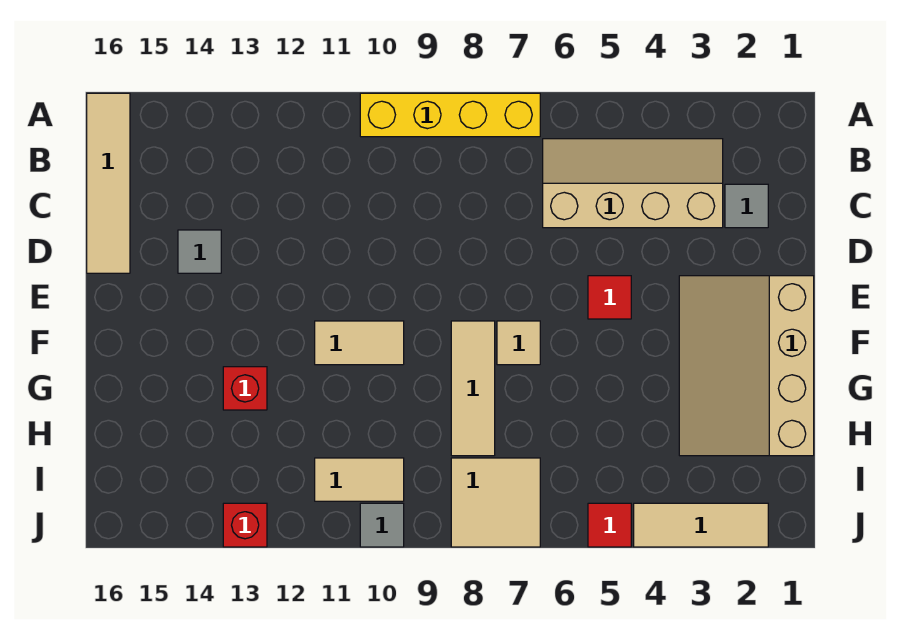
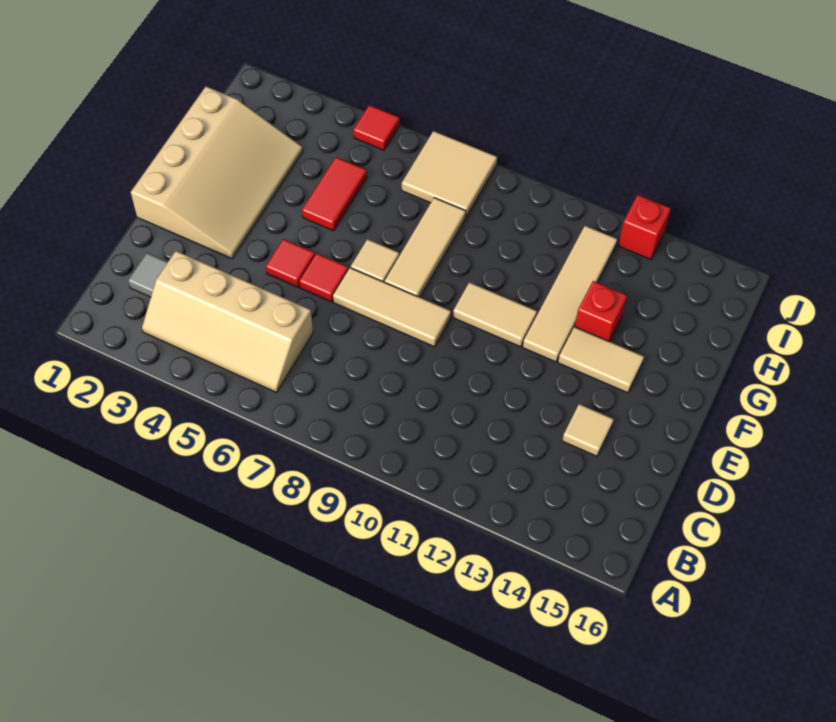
yellow 1x4 brick [360,93,540,137] -> none
tan 1x4 tile [87,93,130,273] -> tan 1x4 tile moved to [523,226,617,362]
grey 1x1 tile [178,230,221,273] -> tan 1x1 tile [562,404,614,456]
none -> red 1x1 tile [299,253,348,302]
none -> red 1x2 tile [302,157,367,231]
tan 1x2 tile [315,458,404,501] -> tan 1x2 tile moved to [558,327,644,393]
tan 1x3 tile [634,503,768,547] -> tan 1x3 tile moved to [333,268,451,347]
grey 1x1 tile [360,503,404,547] -> none

